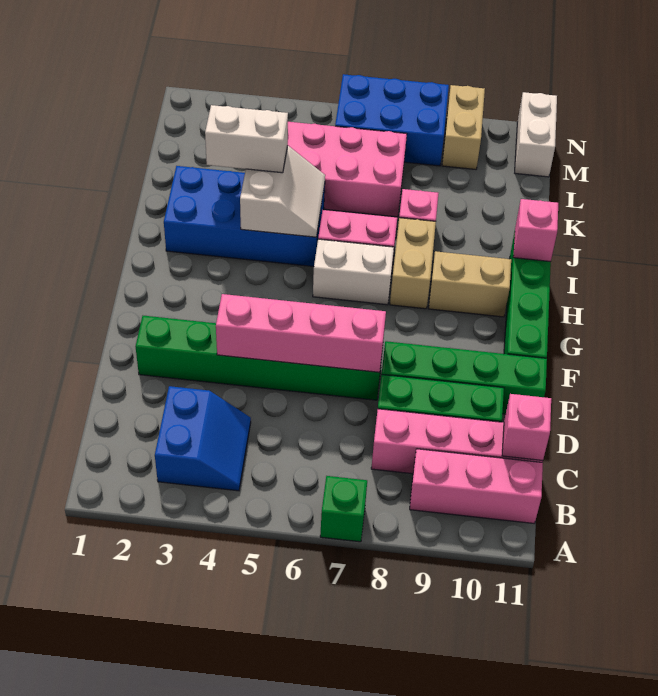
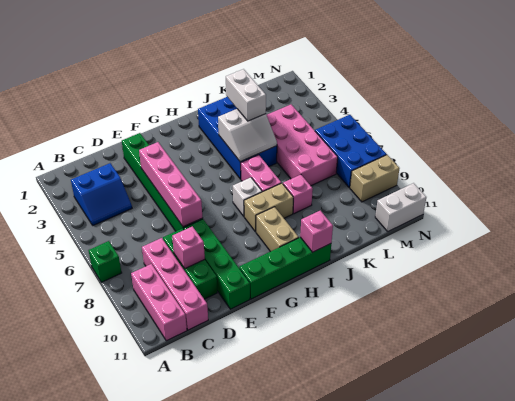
pink 1x1 brick [502,394,551,461] -> pink 1x1 brick moved to [172,226,205,268]
white 1x2 brick [313,239,394,305] -> white 1x1 brick [233,178,262,216]

